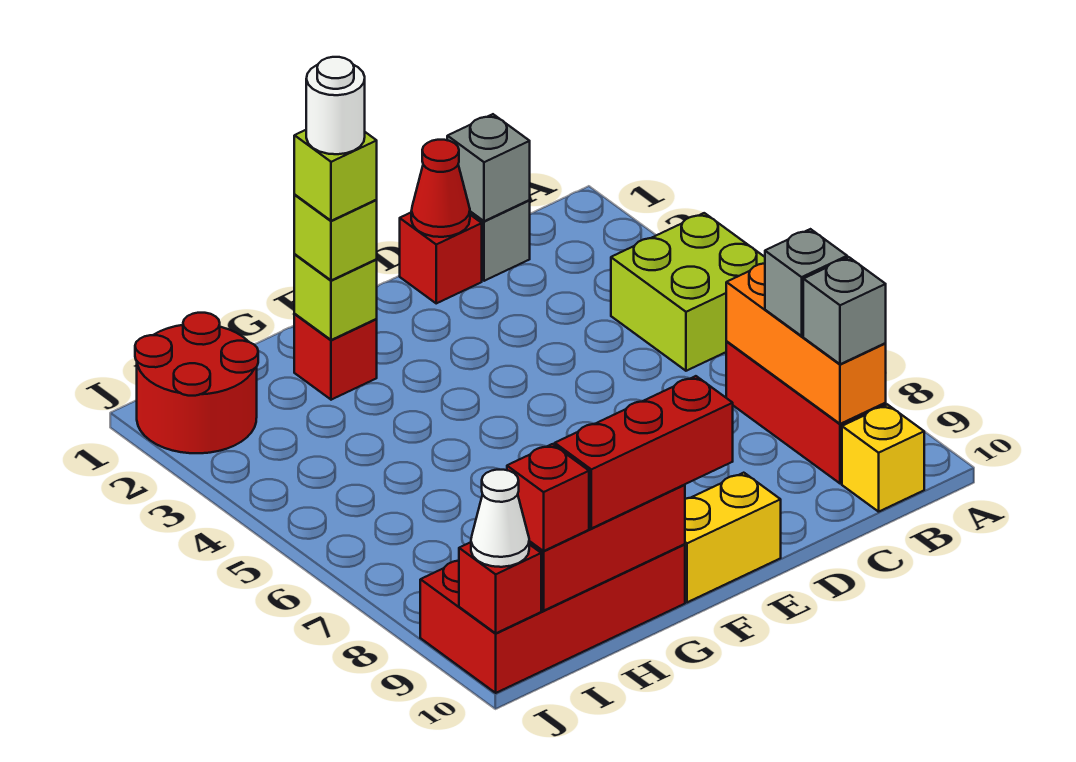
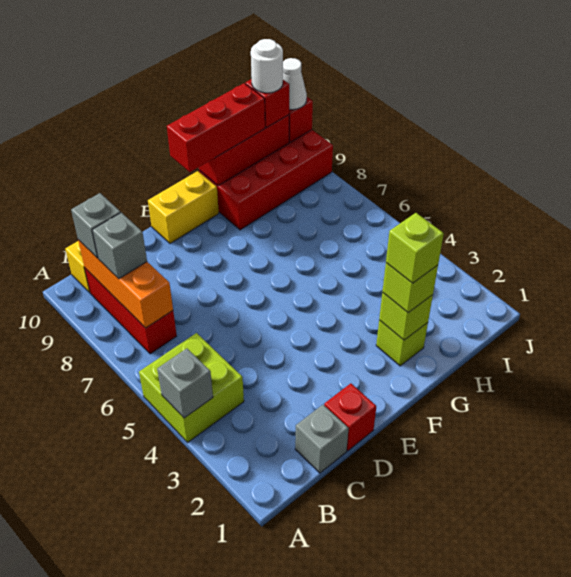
grey 1x1 brick [447,114,530,221] -> grey 1x1 brick moved to [157,349,213,418]
red 1x1 cone [411,140,470,237] -> none
red 1x1 brick [294,314,377,400] -> lime 1x1 brick [376,320,428,366]
white 1x1 round brick [306,57,365,154] -> white 1x1 round brick moved to [251,39,283,93]
red 2x2 round brick [135,313,258,453] -> none

